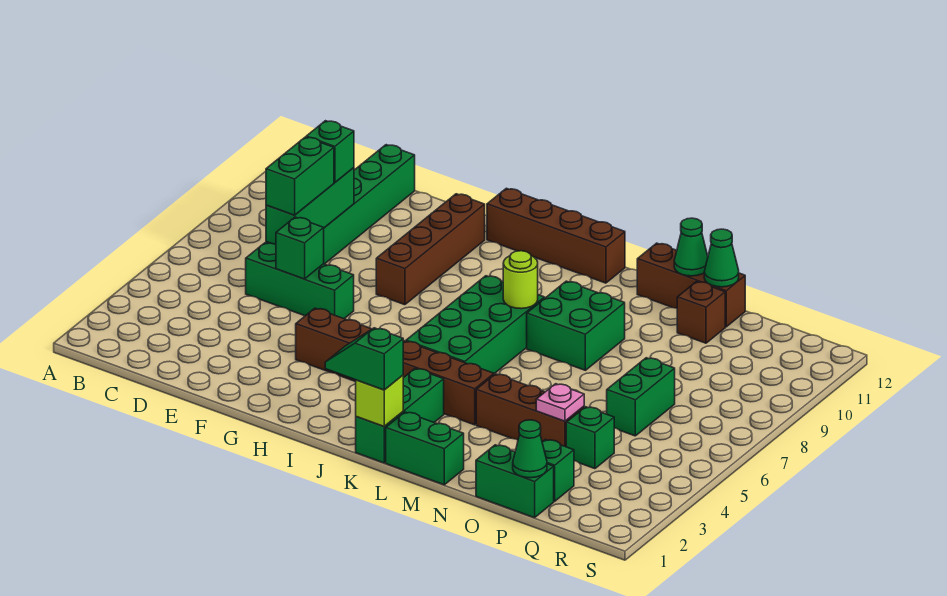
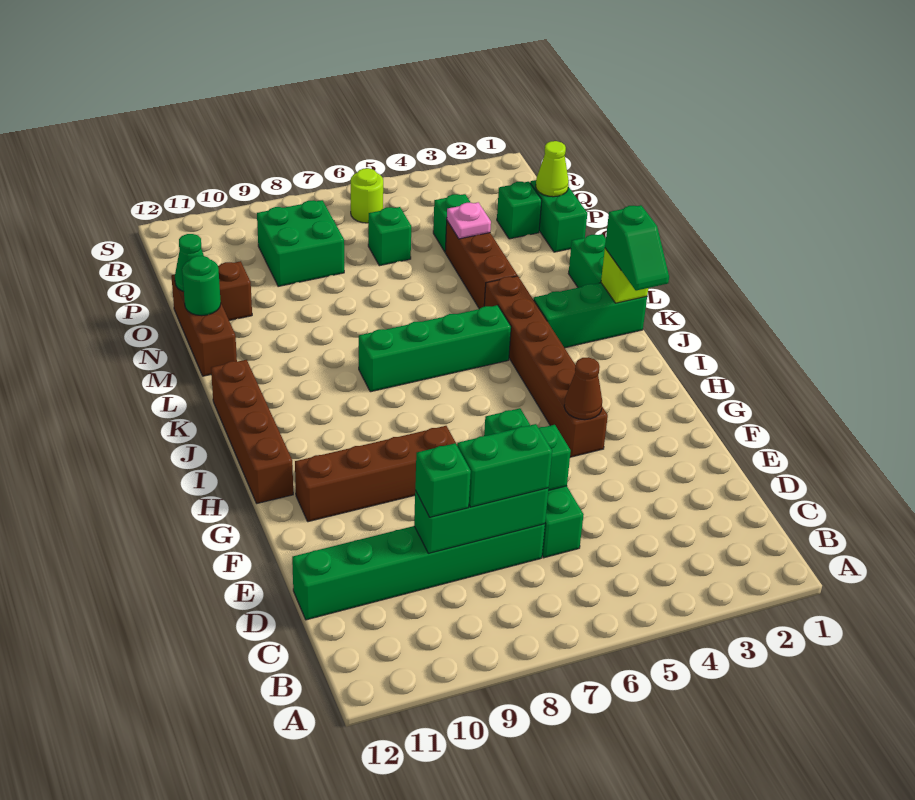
green 1x3 brick [246,243,354,319] -> green 1x4 brick [484,408,584,558]
none -> brown 1x1 cone [564,357,602,420]
green 2x4 brick [406,276,545,374] -> green 1x4 brick [359,305,511,392]
lime 1x1 round brick [503,251,538,309] -> lime 1x1 round brick moved to [351,168,383,223]
green 2x2 brick [527,281,625,370] -> green 2x2 brick moved to [257,200,344,286]
green 1x1 cone [674,218,708,276] -> green 1x1 round brick [182,256,221,316]
green 1x1 cone [513,420,547,478] -> lime 1x1 cone [536,141,569,197]
green 1x2 brick [607,358,675,436] -> green 1x1 brick [368,207,411,266]

